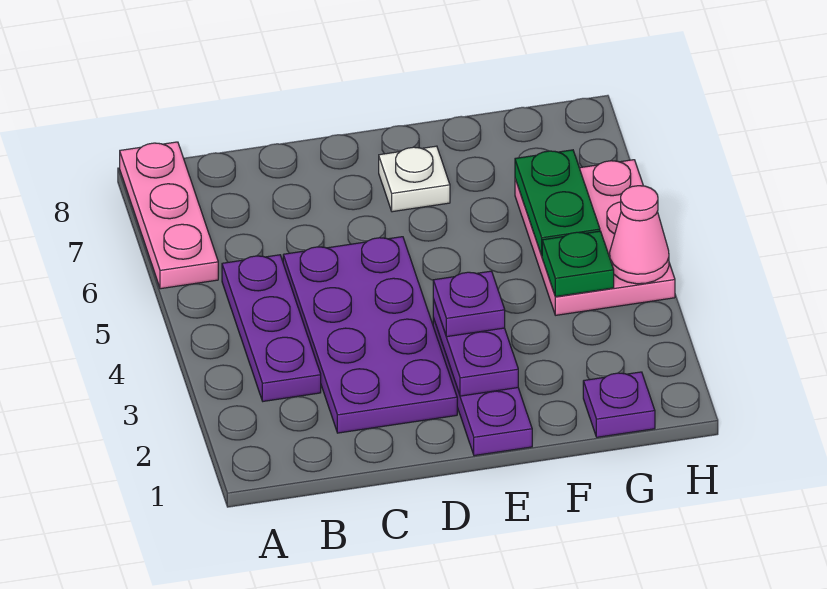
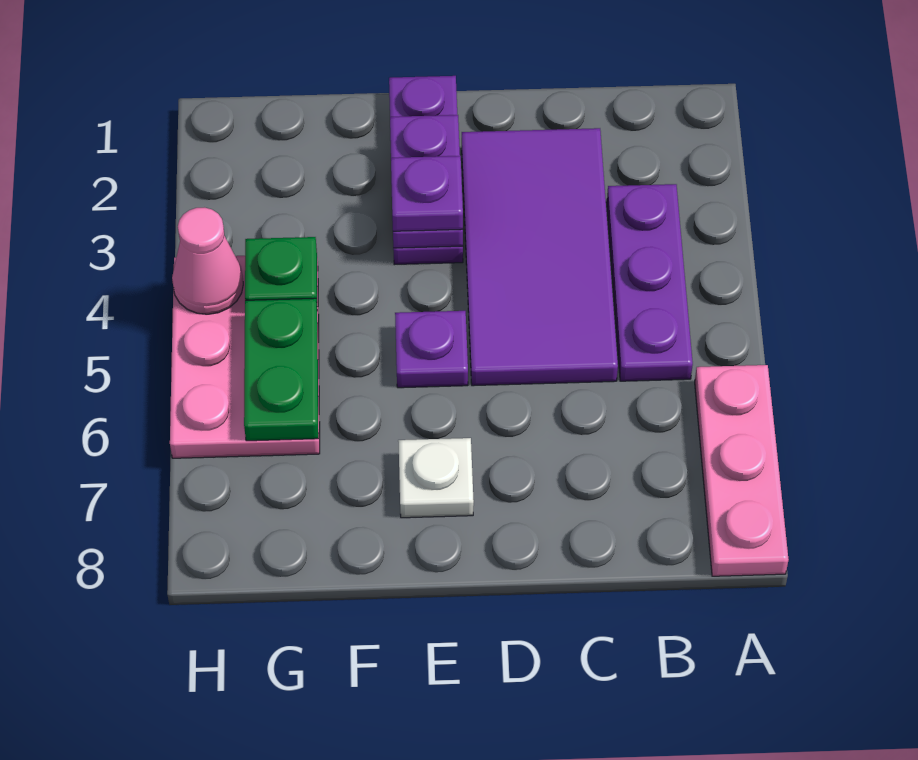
purple 2x4 plate [283,237,457,433] -> purple 2x4 tile [462,128,618,386]
purple 1x1 plate [583,372,655,437] -> purple 1x1 plate moved to [395,311,468,388]

